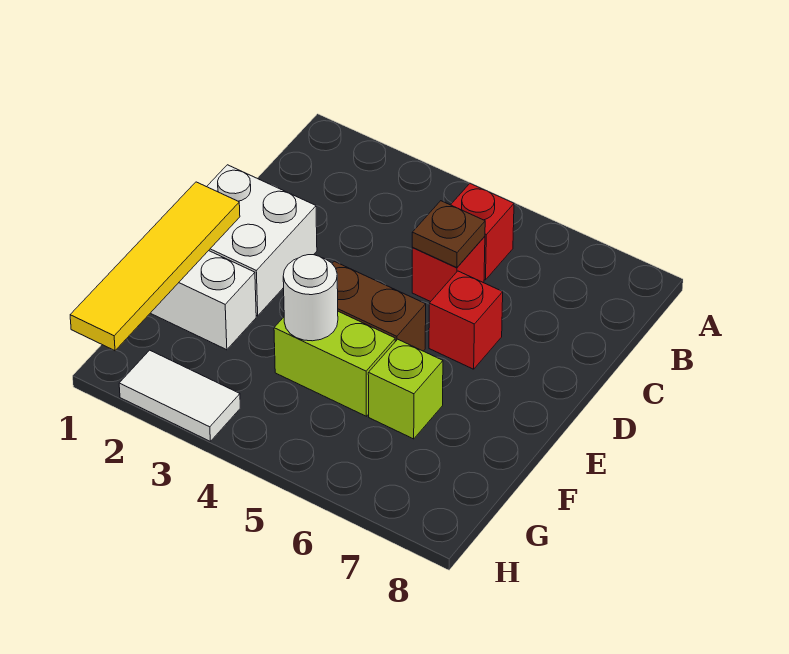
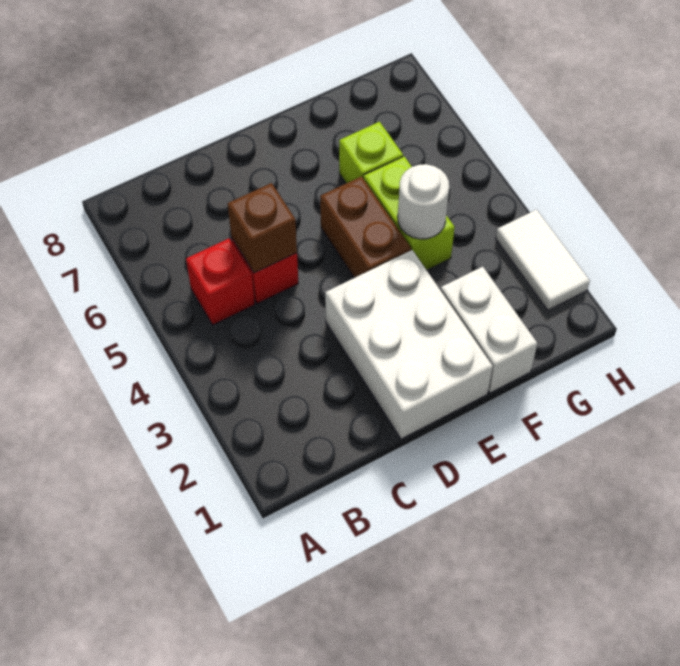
brown 1x1 plate [412,201,485,268] -> brown 1x1 brick [228,183,297,273]
white 2x2 brick [207,165,317,316] -> white 2x3 brick [325,250,493,439]
red 1x1 brick [429,271,503,369] -> none
yellow 1x4 tile [70,182,240,351] -> none

